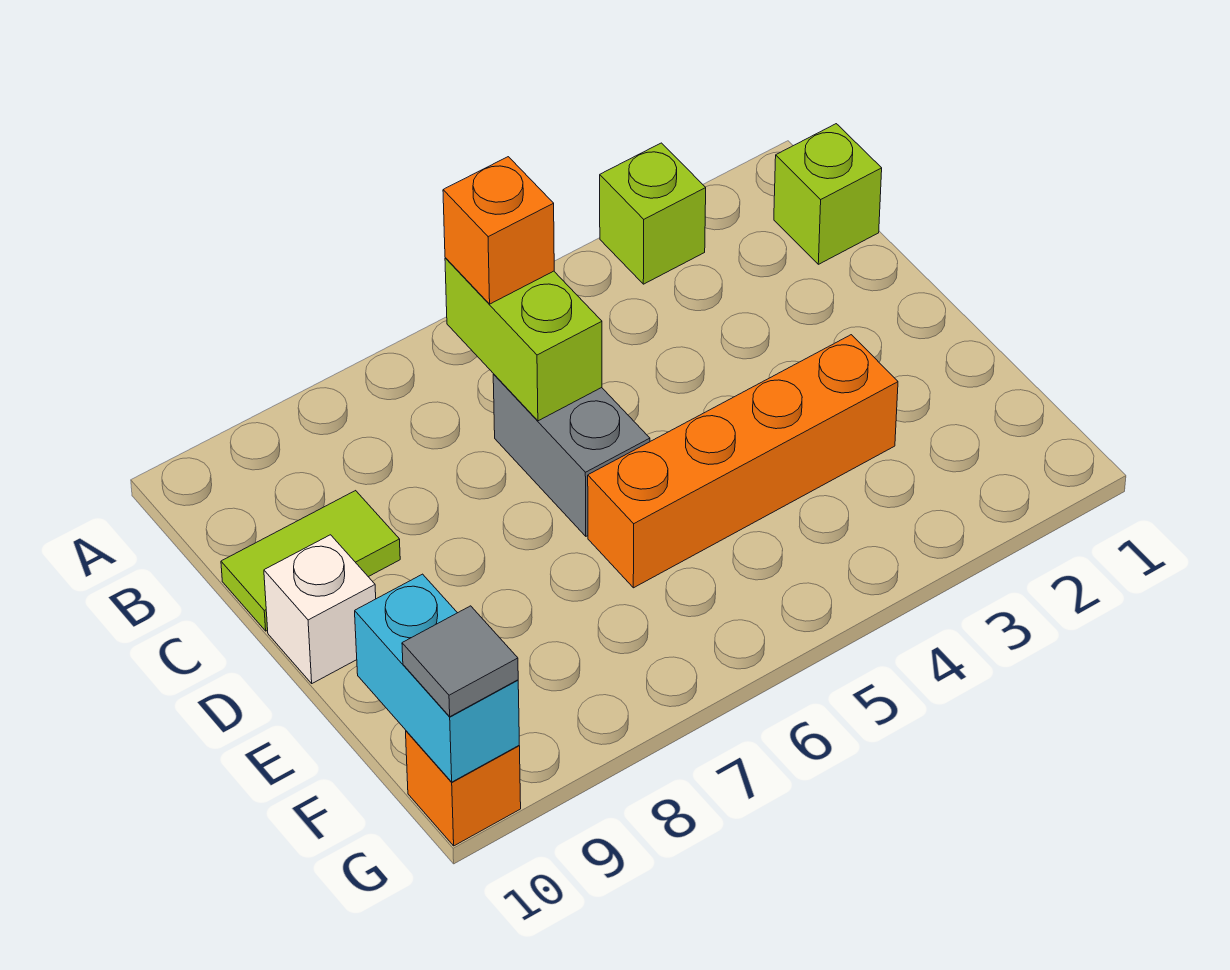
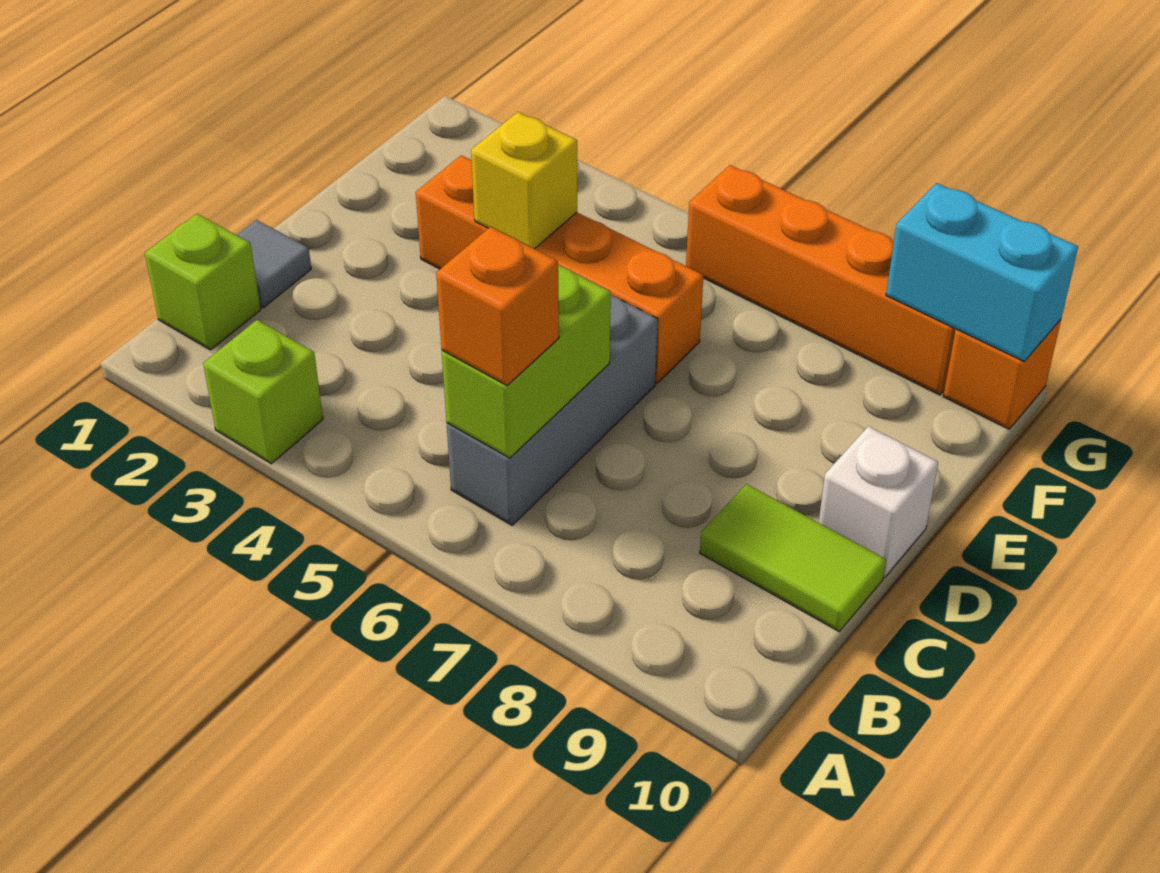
grey 1x2 brick [493,374,650,536] -> grey 1x3 brick [447,295,658,525]
none -> yellow 1x1 brick [471,112,577,249]
cyan 1x2 brick [355,574,519,782] -> cyan 1x2 brick turned to [886,183,1078,361]
none -> orange 1x4 brick [686,165,956,395]
grey 1x1 tile [402,606,518,717] -> grey 1x1 tile moved to [237,220,311,308]

